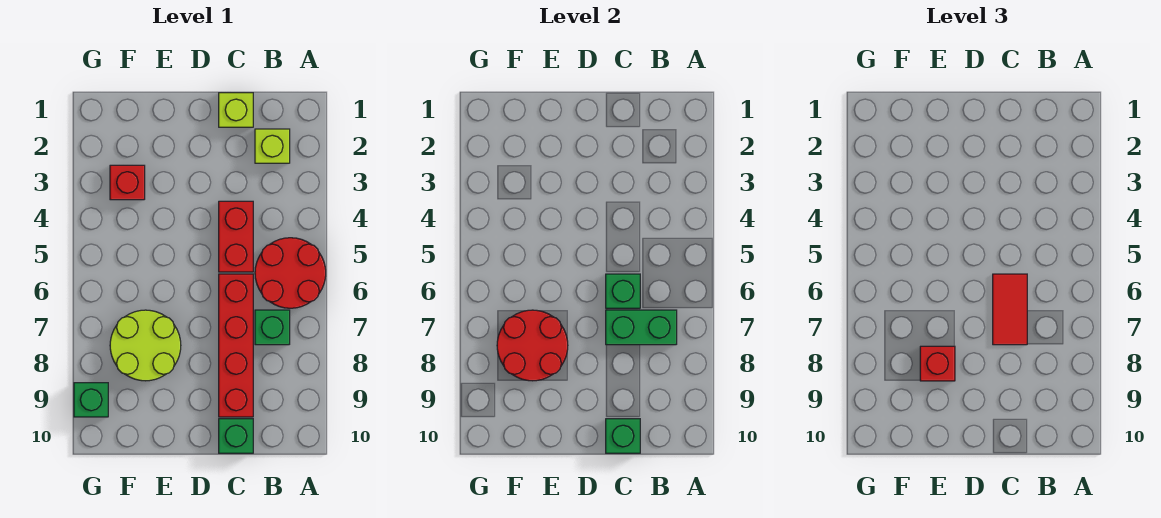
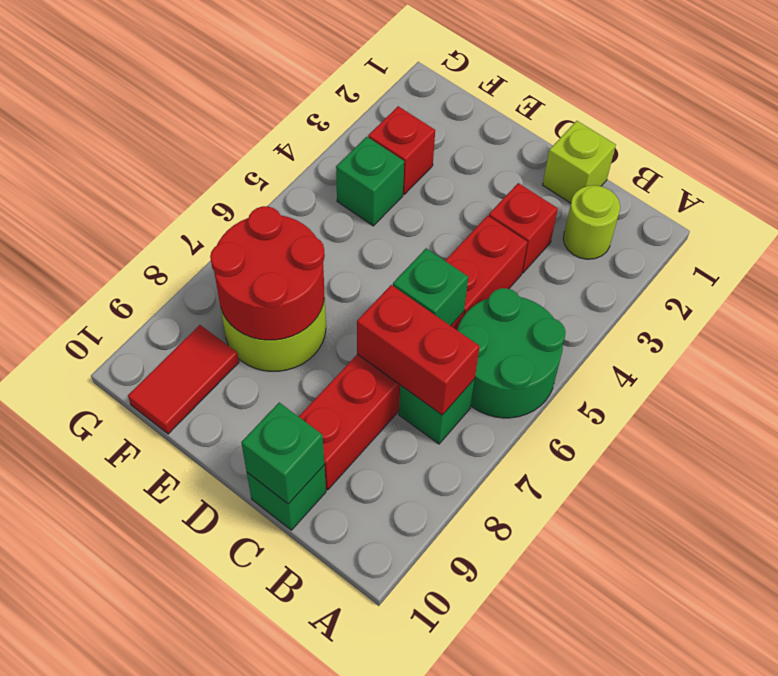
red 2x2 round brick [255,238,326,308] -> green 2x2 round brick [457,288,566,418]
lime 1x1 brick [255,129,290,163] -> lime 1x1 round brick [563,185,620,259]
green 1x2 brick [606,310,677,345] -> red 1x2 brick [357,285,480,415]
red 1x2 tile [993,274,1027,345] -> red 1x2 tile moved to [128,325,239,434]
red 1x1 brick [920,346,955,381] -> red 1x1 brick moved to [489,183,558,273]
green 1x1 brick [74,383,108,417] -> green 1x1 brick moved to [336,137,404,226]

